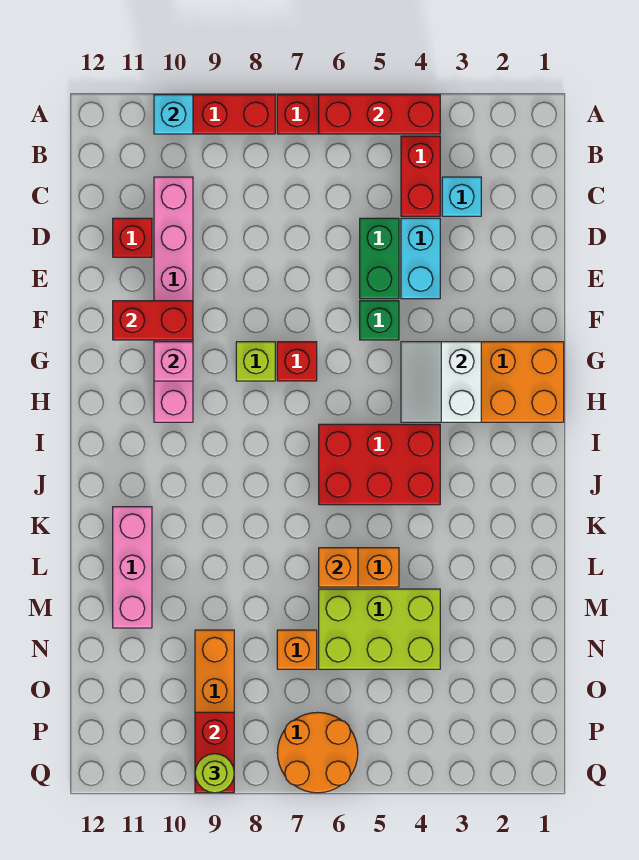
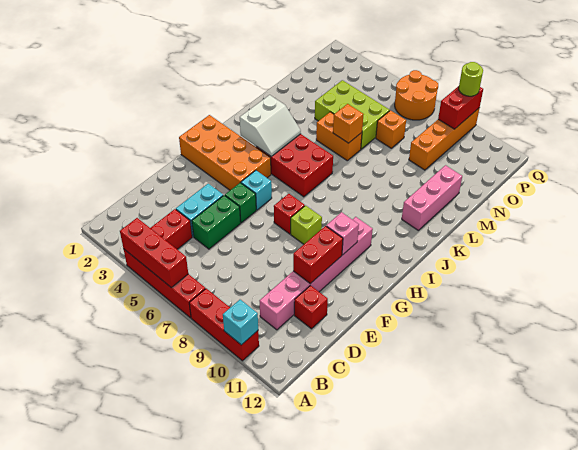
cyan 1x1 brick [442,177,481,216] -> cyan 1x1 brick moved to [241,170,272,210]
red 1x2 brick [113,301,193,340] -> red 1x2 brick turned to [293,226,343,284]
white 2x2 slope [401,342,481,422] -> white 2x2 slope moved to [240,95,301,157]

